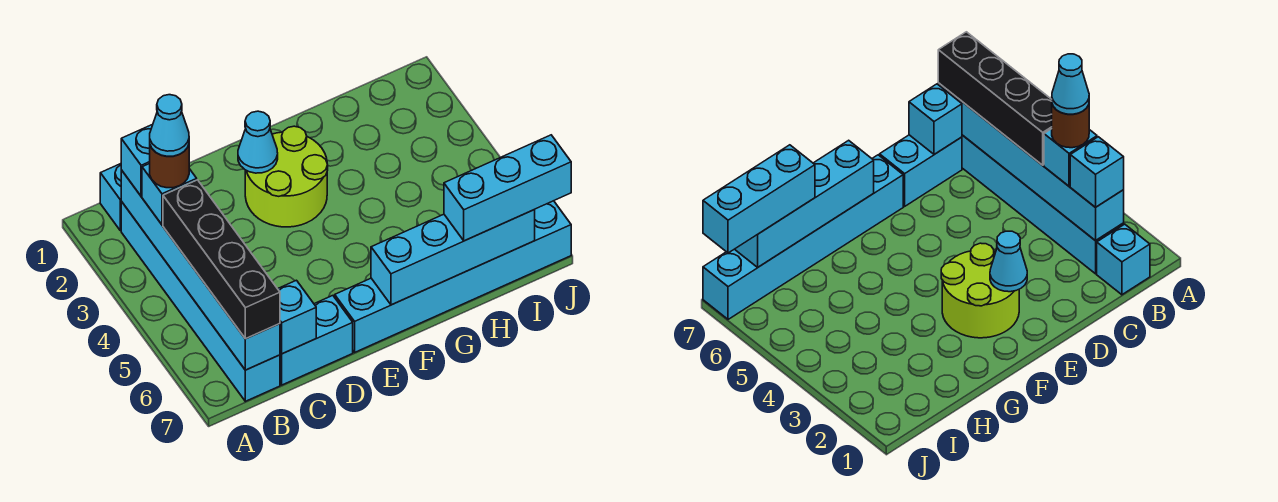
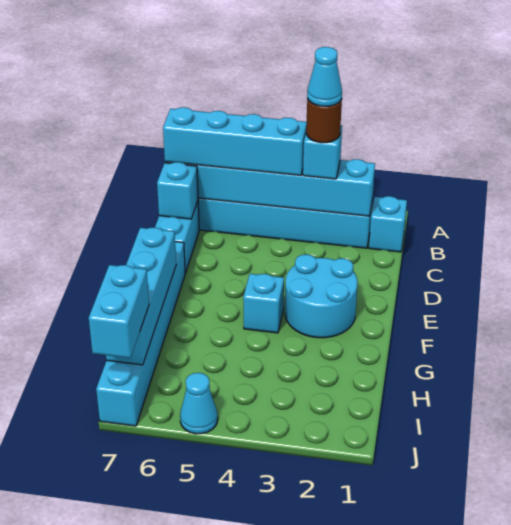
cyan 1x1 brick [121,125,152,196] -> cyan 1x1 brick moved to [243,274,284,333]
black 1x4 brick [163,180,280,339] -> cyan 1x4 brick [163,107,307,175]
lime 2x2 round brick [245,126,328,227] -> cyan 2x2 round brick [285,254,358,338]
cyan 1x1 cone [238,111,278,173] -> cyan 1x1 cone moved to [180,373,218,434]
cyan 1x3 brick [444,135,571,241] -> cyan 1x2 brick [89,265,149,358]

